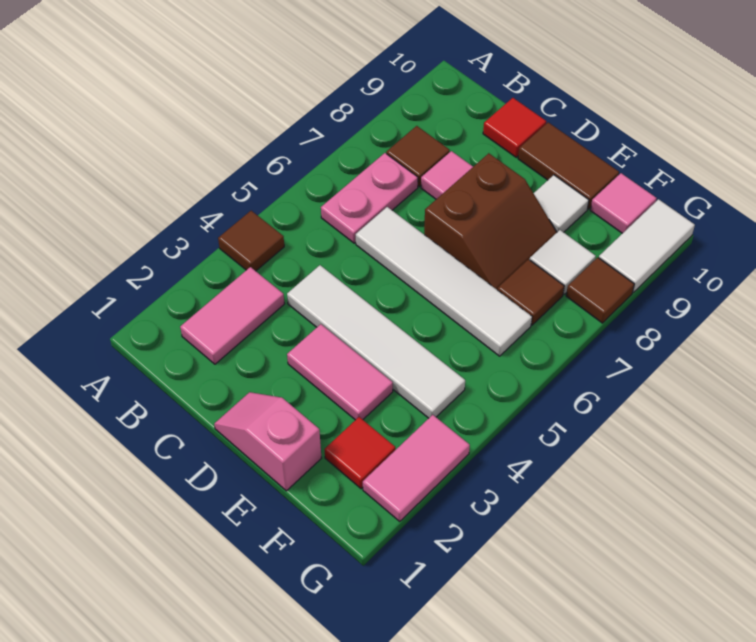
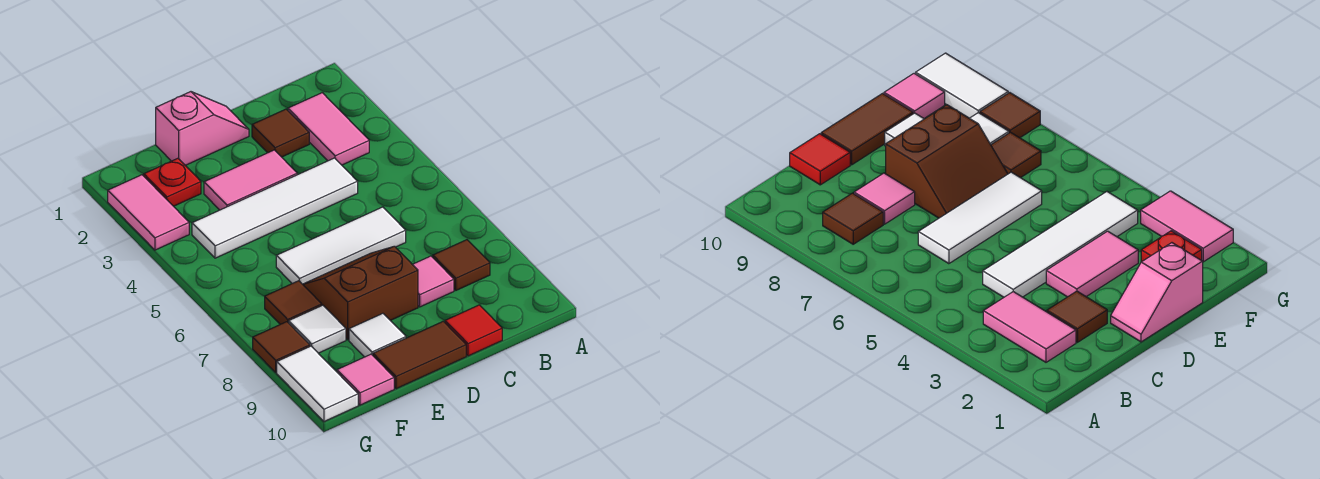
brown 1x1 tile [218,211,284,271] -> brown 1x1 tile moved to [252,109,309,157]
pink 1x2 plate [321,153,418,243] -> none
white 1x4 tile [356,207,532,356] -> white 1x3 tile [276,207,406,284]
brown 2x2 slope [424,153,557,289] -> brown 2x2 slope turned to [303,246,418,340]
red 1x1 tile [324,417,395,489] -> red 1x1 plate [144,158,201,206]

